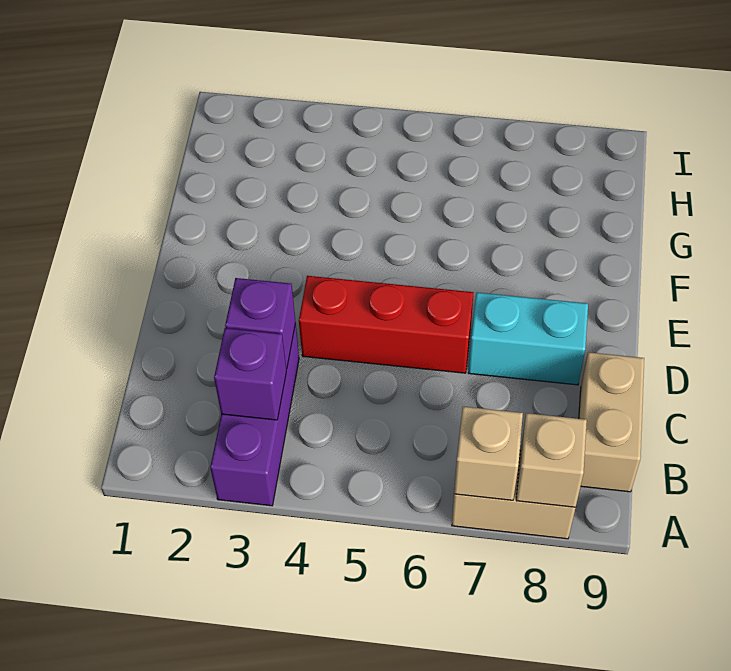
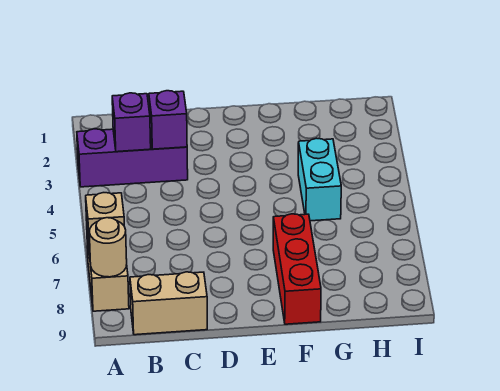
tan 1x1 brick [516,413,587,507] -> tan 1x1 round brick [89,218,127,277]
red 1x3 brick [299,276,474,373] -> red 1x3 brick moved to [273,214,321,324]
cyan 1x2 brick [468,293,588,385] -> cyan 1x2 brick moved to [298,138,341,221]

